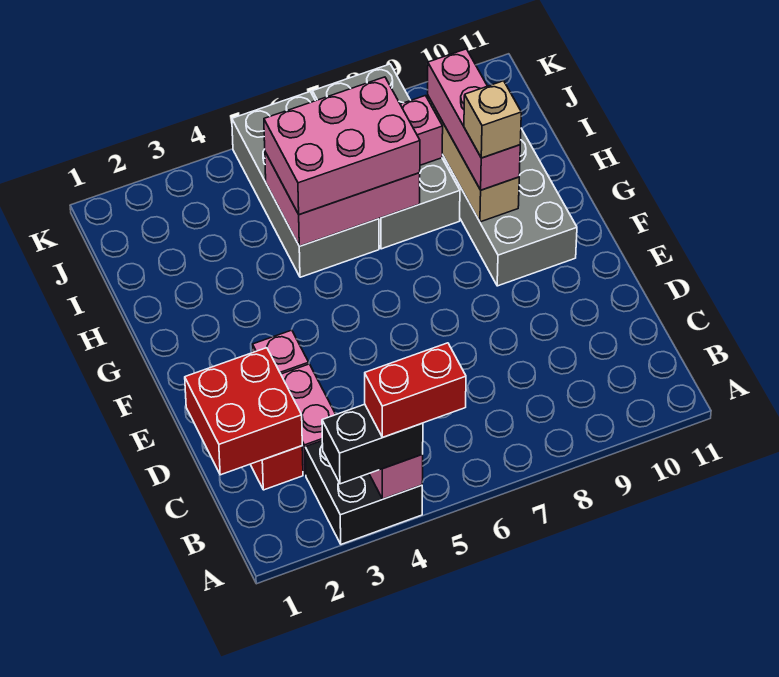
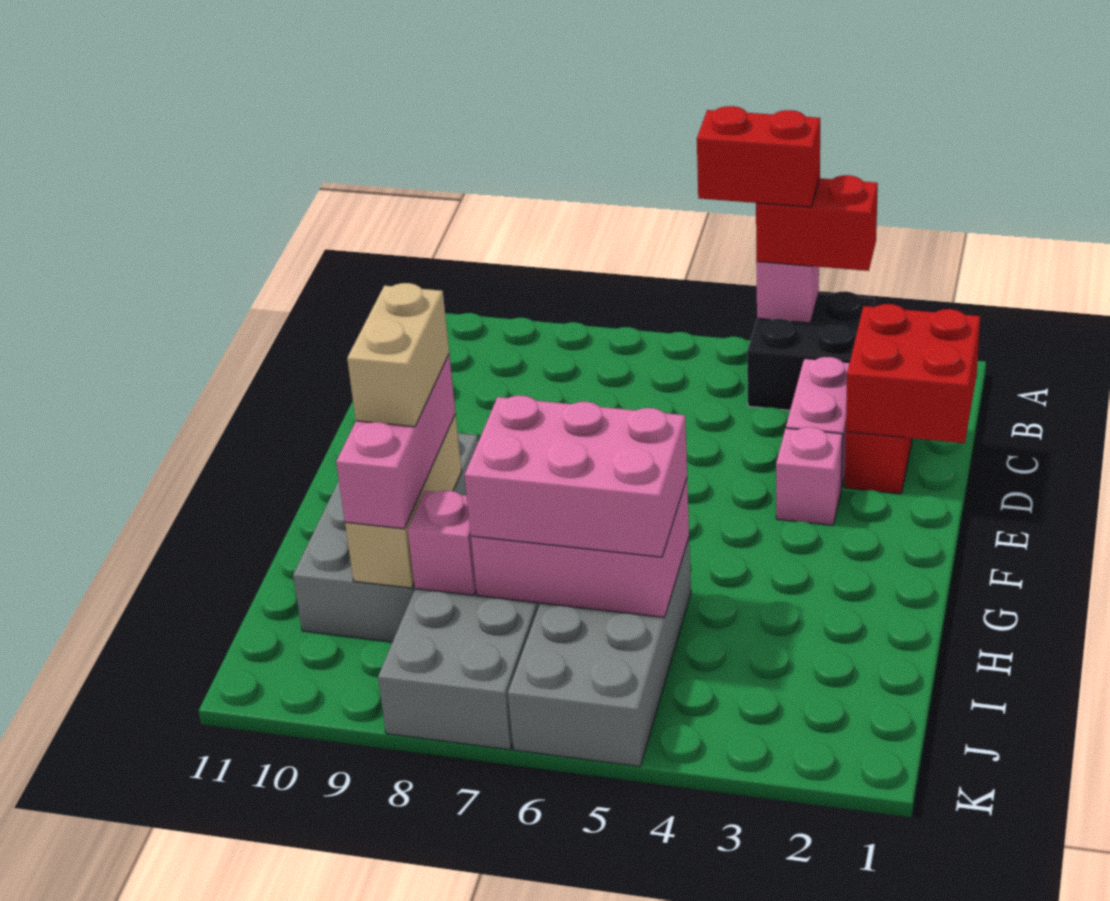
black 1x2 brick [322,404,423,484] -> red 1x2 brick [756,175,878,271]
tan 1x1 brick [464,81,521,158] -> tan 1x2 brick [347,283,449,427]

